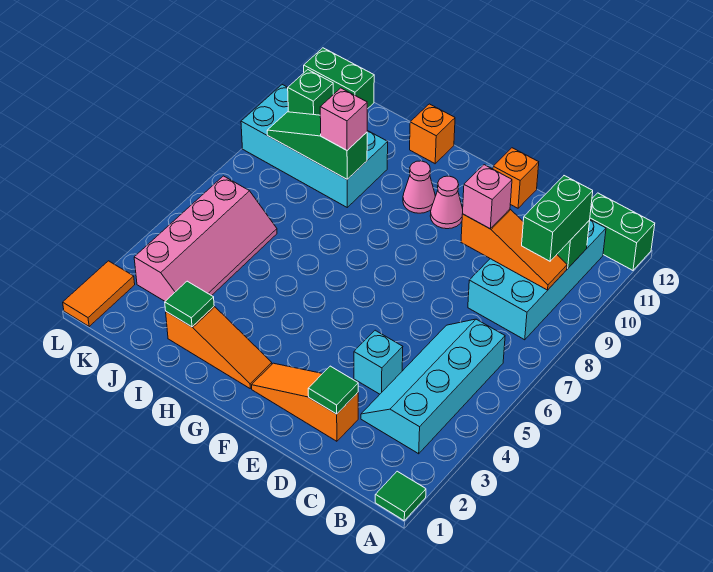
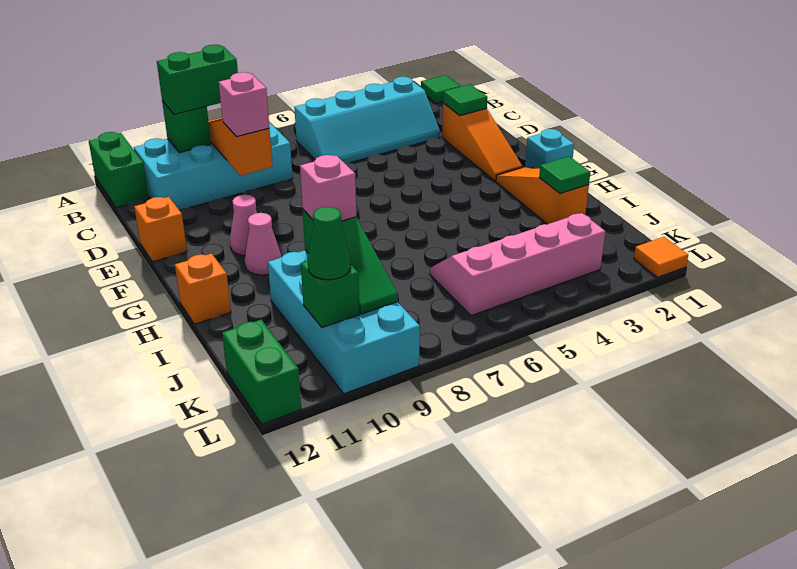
cyan 1x1 brick [354,330,403,394] -> cyan 1x1 brick moved to [525,129,574,168]
none -> green 1x1 cone [308,207,351,280]
orange 1x2 tile [63,261,135,326] -> orange 1x1 tile [634,237,688,277]

